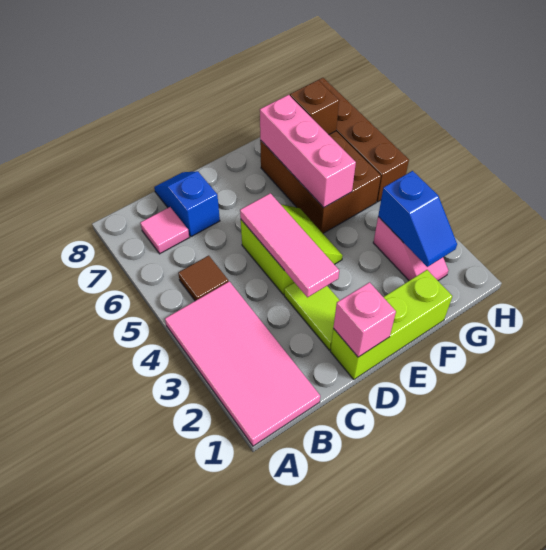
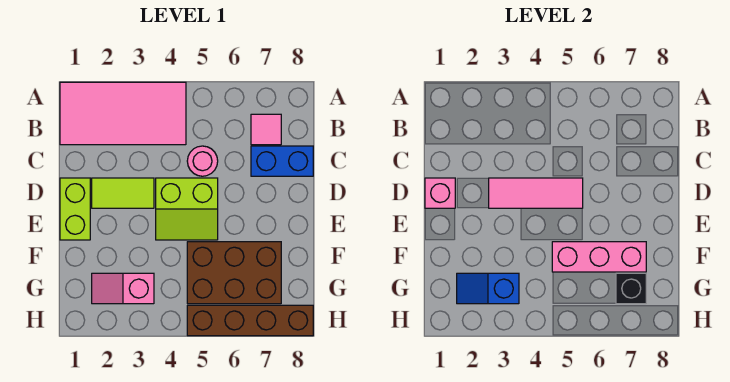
brown 1x1 tile [178,256,229,301] -> none
none -> pink 1x1 round brick [187,146,218,176]
blue 1x2 slope [154,171,220,237] -> blue 1x2 brick [251,146,313,176]
lime 1x3 brick [330,270,452,379] -> lime 1x2 brick [60,178,90,240]
brown 1x1 brick [290,80,339,135] -> black 1x1 brick [616,273,646,304]

